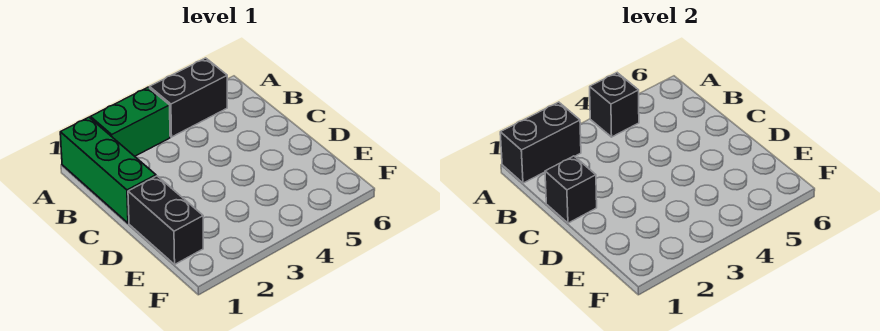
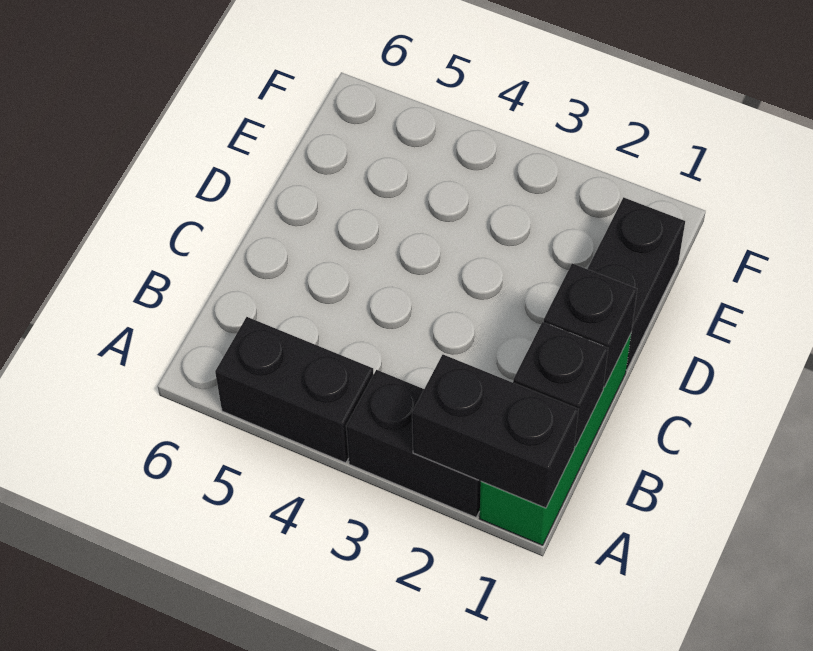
green 1x2 brick [91,87,170,156] -> black 1x2 brick [346,370,481,517]
black 1x1 brick [590,73,639,137] -> black 1x1 brick moved to [513,322,608,447]

